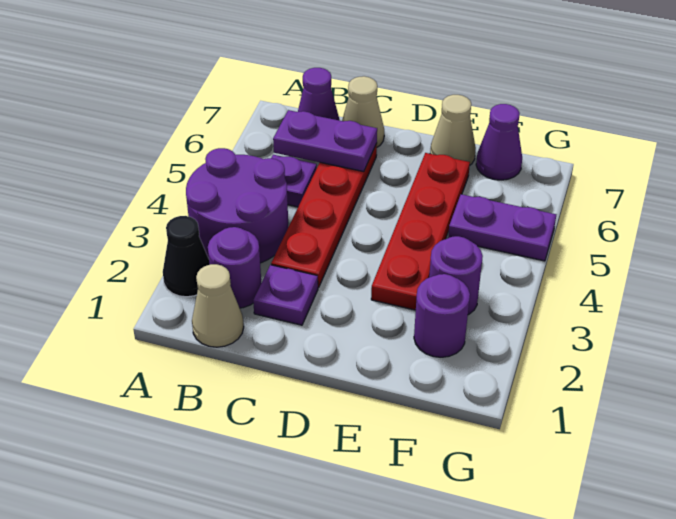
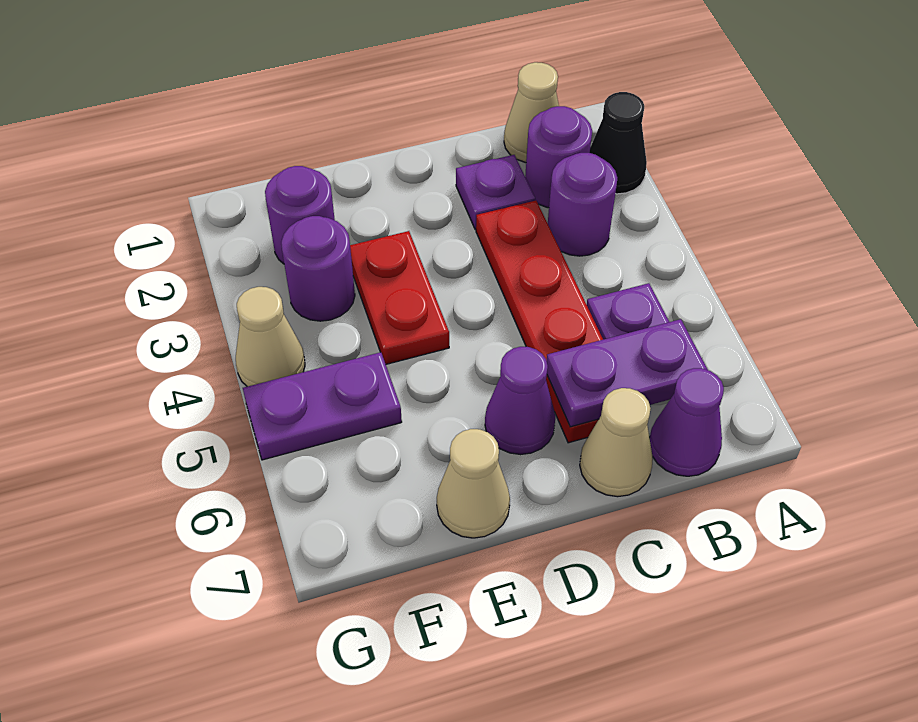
purple 2x2 round brick [186,148,288,263] -> purple 1x1 round brick [548,153,617,256]
red 1x4 plate [371,153,470,310] -> red 1x2 plate [350,231,449,364]
purple 1x1 cone [476,104,522,180] -> purple 1x1 cone moved to [485,347,556,455]
none -> tan 1x1 cone [236,287,305,387]

